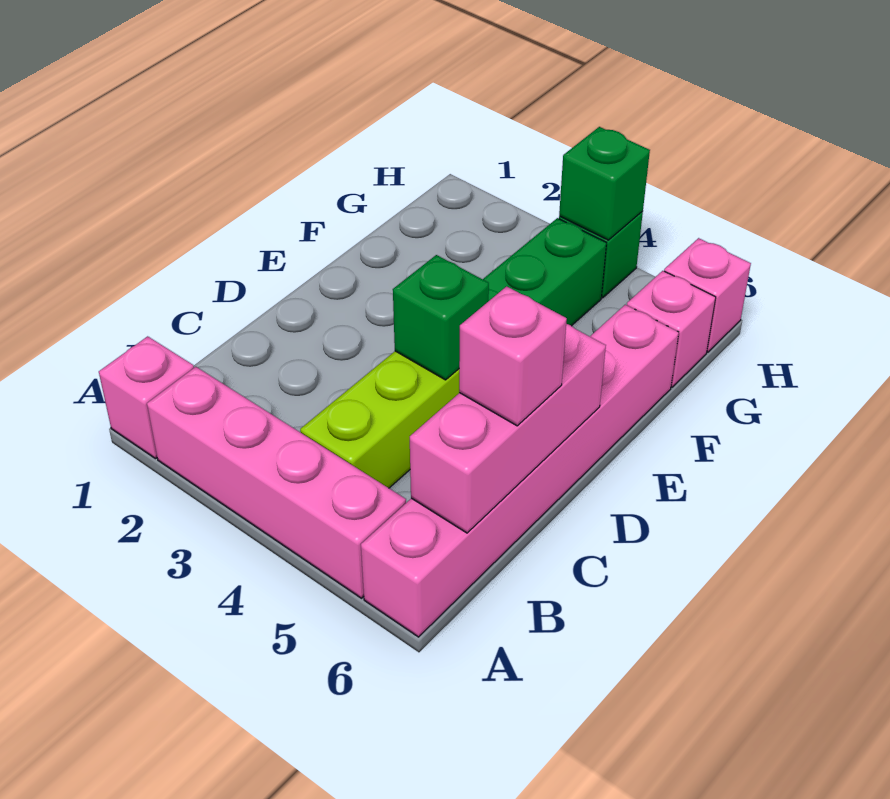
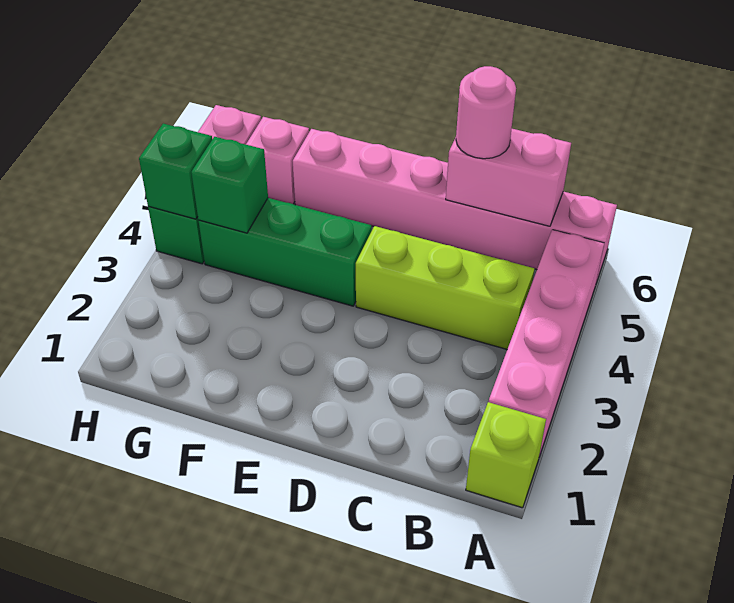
pink 1x1 brick [99,336,194,459] -> lime 1x1 brick [466,402,546,508]
pink 1x3 brick [410,324,606,533] -> pink 1x2 brick [446,129,571,226]
pink 1x1 brick [459,286,567,426] -> pink 1x1 round brick [456,66,516,159]
green 1x1 brick [393,255,489,380] -> green 1x1 brick moved to [191,137,268,233]

